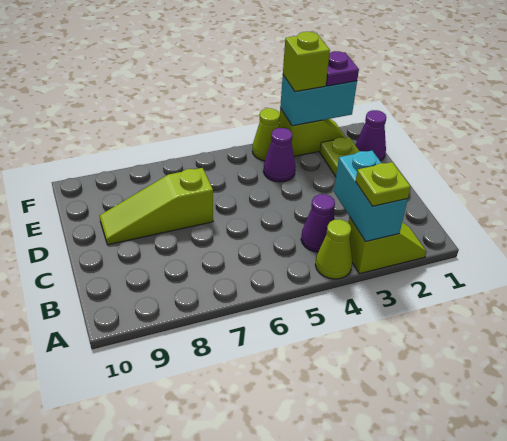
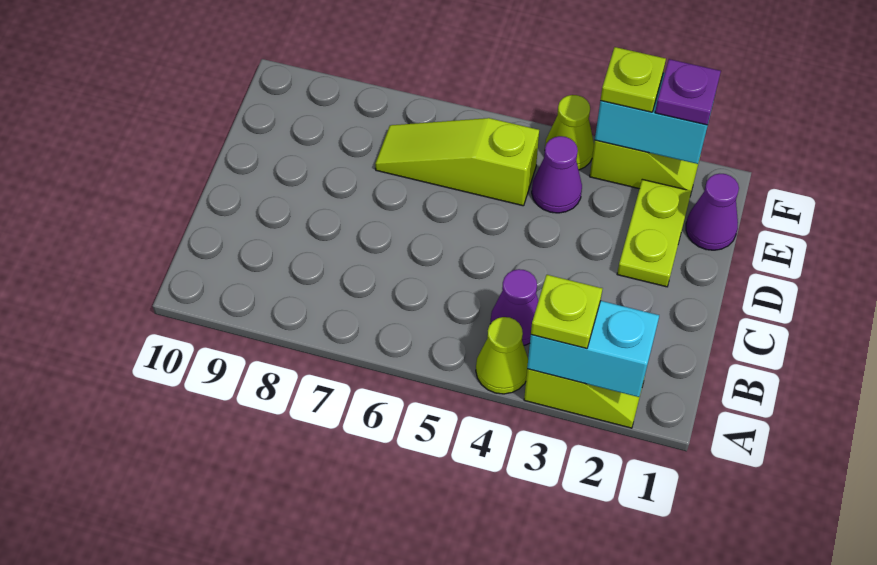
cyan 1x2 brick [334,151,408,241] -> cyan 1x2 brick turned to [527,301,659,397]
lime 1x3 slope [100,168,213,245] -> lime 1x3 slope moved to [375,118,539,206]
lime 1x1 brick [283,32,330,92] -> lime 1x1 plate [600,47,666,112]

